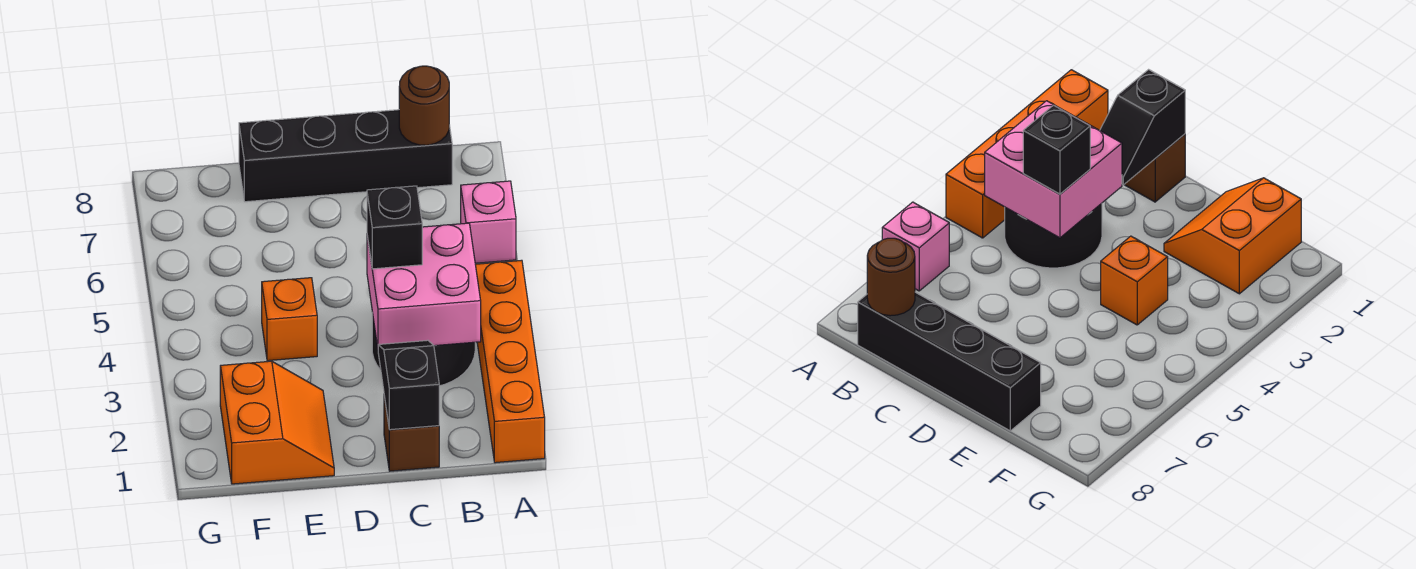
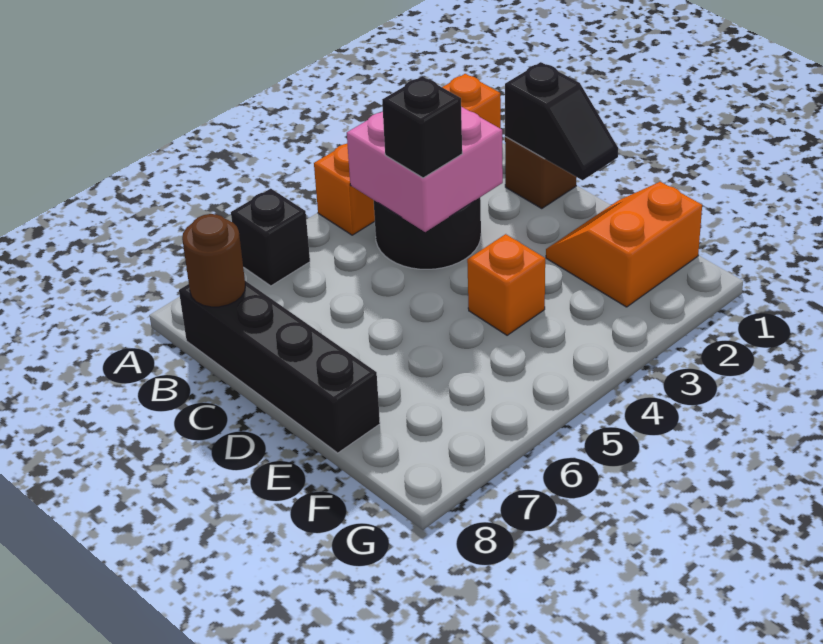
pink 1x1 brick [461,181,516,263] -> black 1x1 brick [231,189,310,286]
black 1x2 slope [378,340,439,430] -> black 1x2 slope turned to [505,62,618,180]

